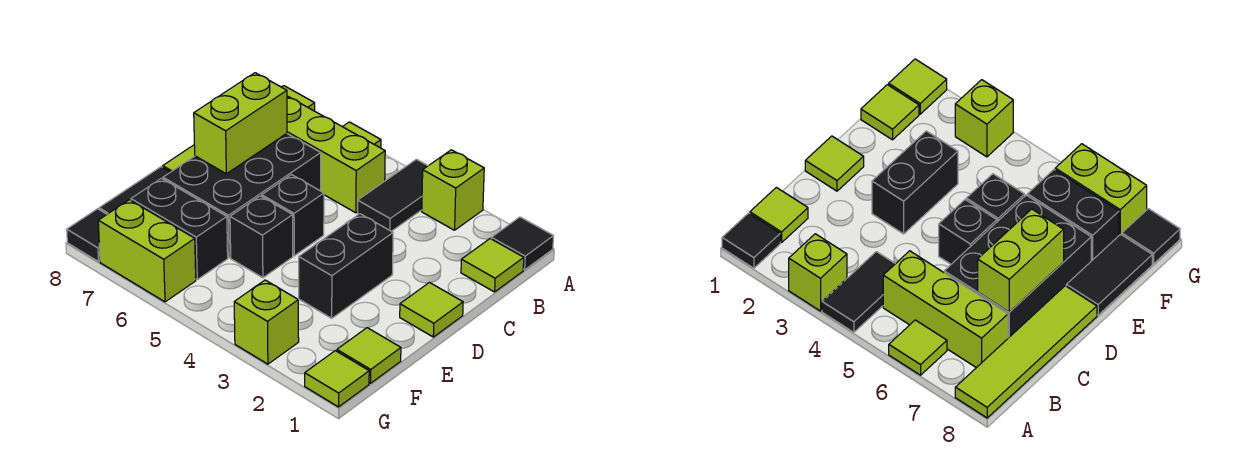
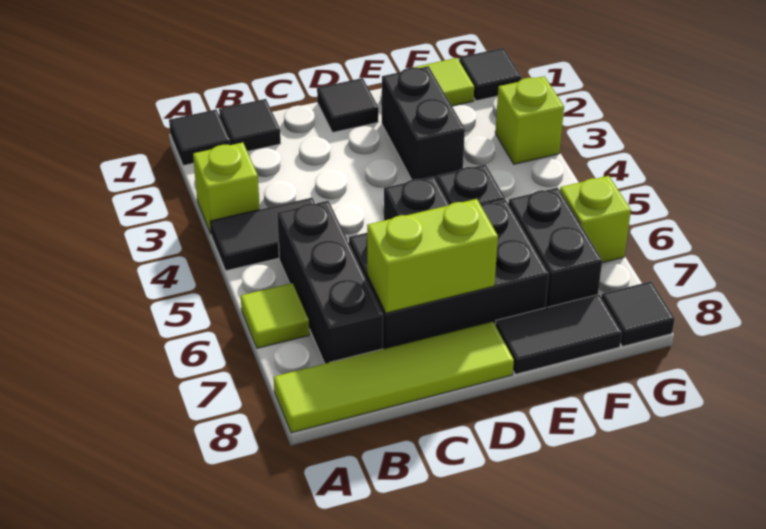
lime 1x1 tile [461,239,524,292] -> black 1x1 tile [219,99,281,151]
lime 1x3 brick [287,96,385,213] -> black 1x3 brick [277,201,383,363]
lime 1x1 tile [400,283,463,337] -> black 1x1 tile [317,78,379,133]
black 1x2 brick [299,214,393,318] -> black 1x2 brick turned to [382,66,465,180]
lime 1x1 tile [305,351,369,407] -> black 1x1 tile [459,48,521,101]
lime 1x2 brick [98,200,196,302] -> lime 1x1 brick [560,176,631,263]

